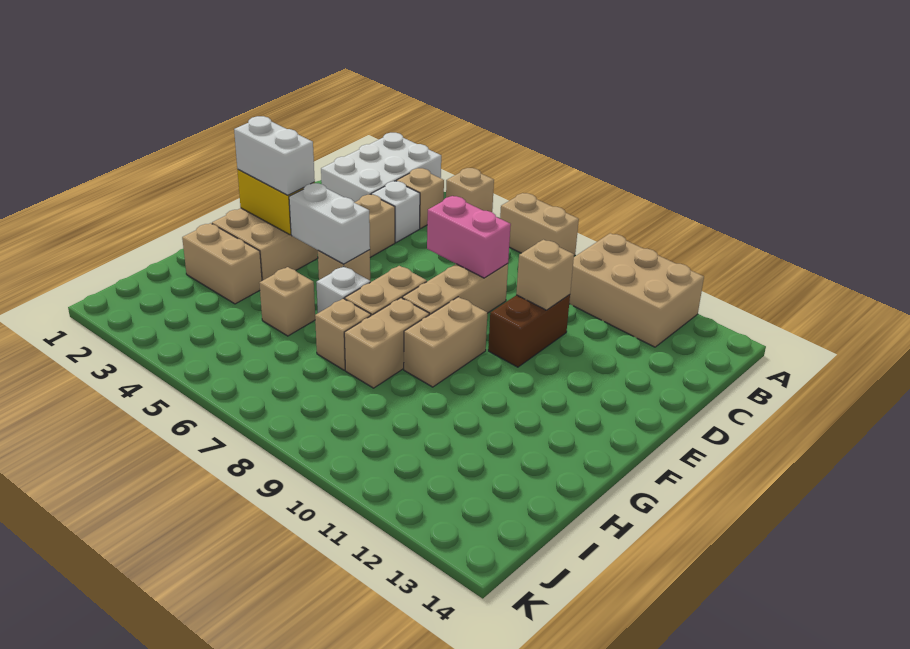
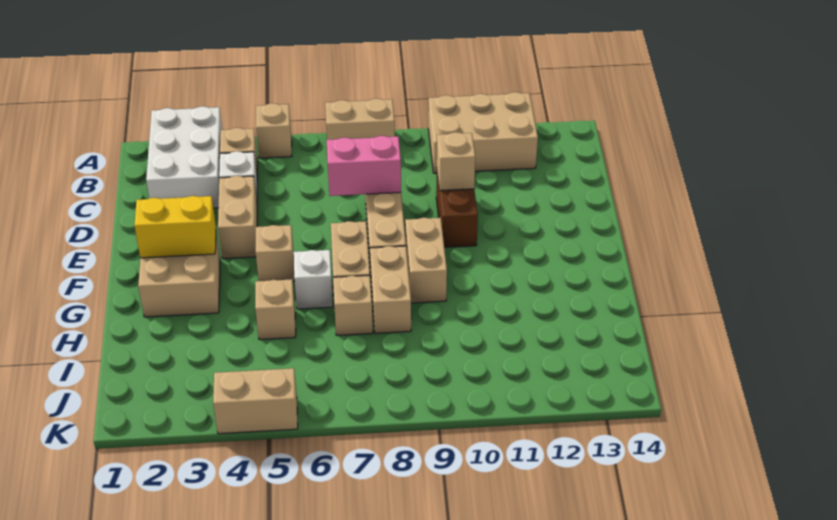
white 1x2 brick [234,116,315,195] -> none
white 1x2 brick [289,183,370,264] -> none
tan 1x2 brick [182,223,262,304] -> tan 1x2 brick moved to [213,368,298,434]

